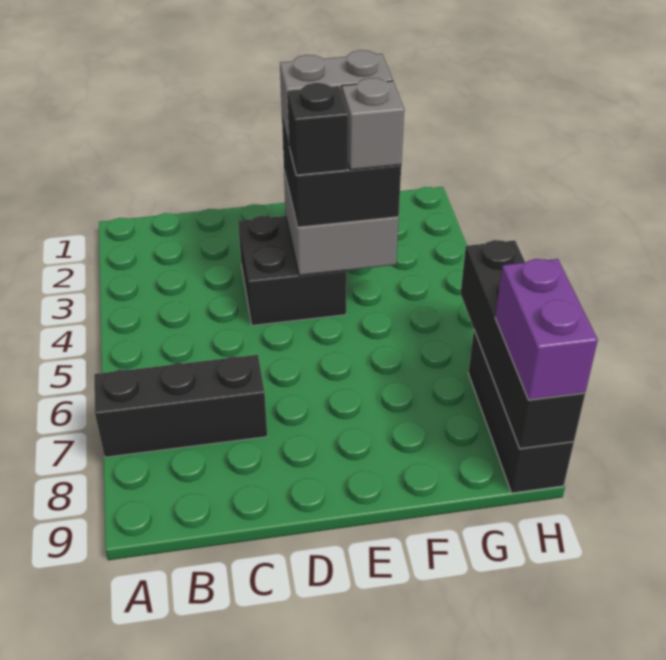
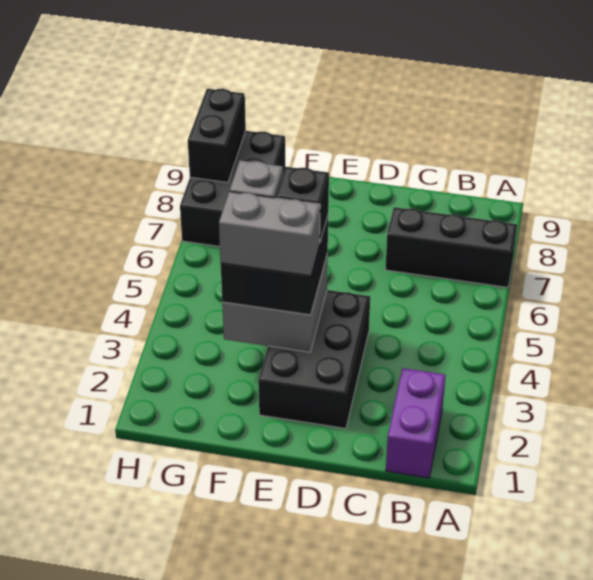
black 2x2 brick [238,215,347,325] -> black 2x3 brick [259,290,370,429]
black 1x4 brick [461,240,585,449] -> black 1x2 brick [188,89,246,183]
black 1x3 brick [468,331,574,493] -> black 2x3 brick [180,131,285,246]
purple 1x2 brick [495,259,598,400] -> purple 1x2 brick moved to [386,368,445,478]

